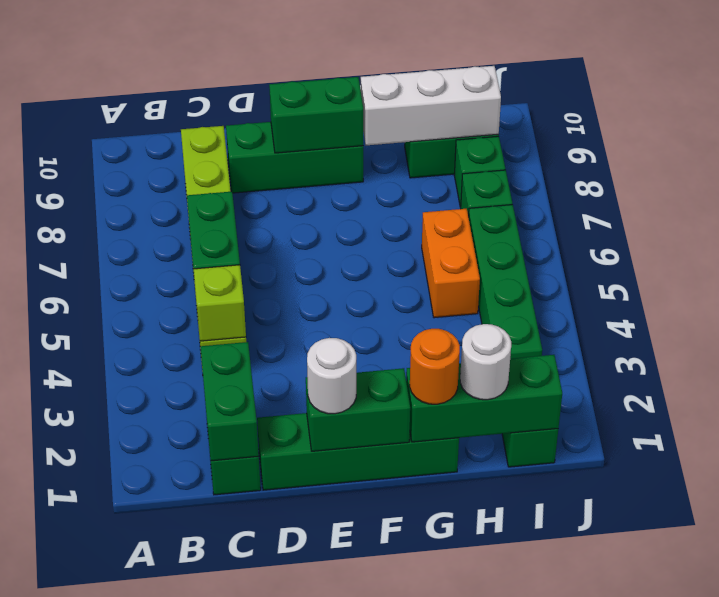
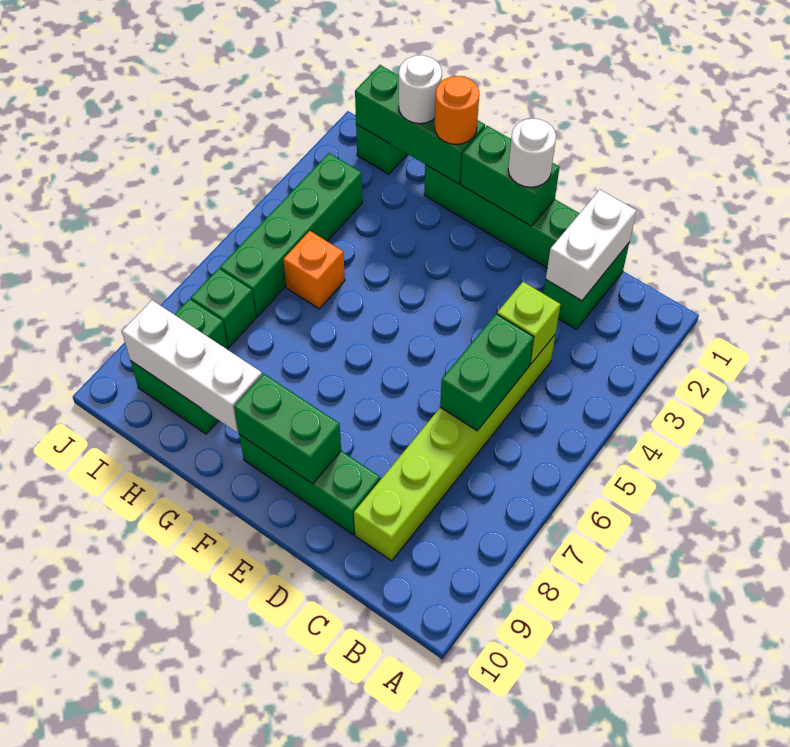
green 1x2 brick [200,342,259,461] -> white 1x2 brick [546,190,637,301]
orange 1x2 brick [422,209,480,318] -> orange 1x1 brick [283,231,345,309]

